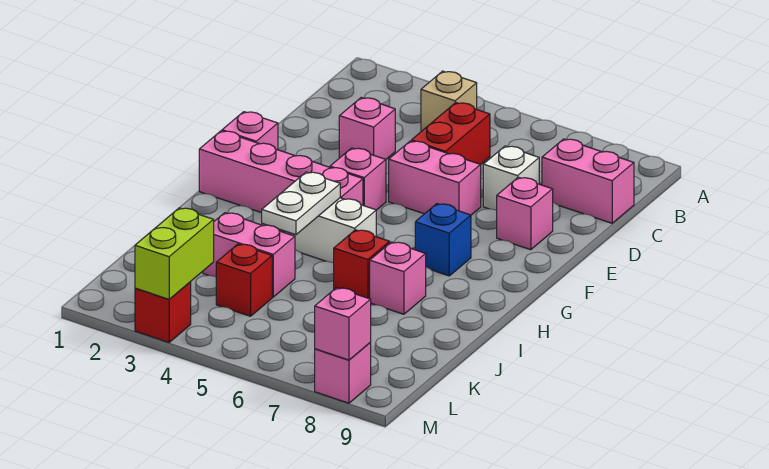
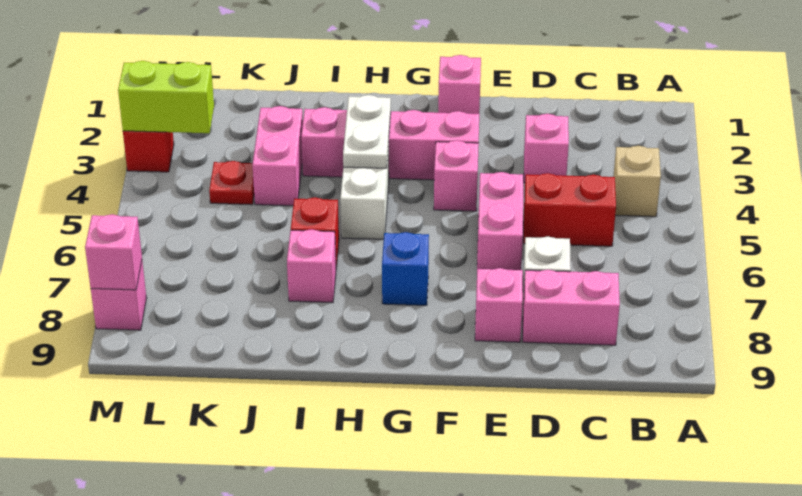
pink 1x2 brick [542,139,634,223] -> pink 1x2 brick turned to [523,270,620,345]
pink 1x4 brick [199,131,363,213] -> pink 1x4 brick turned to [301,107,479,180]
white 1x2 plate [262,172,340,235] -> white 1x2 plate turned to [343,95,391,168]
red 1x1 brick [216,244,272,316] -> red 1x1 plate [209,161,254,205]

